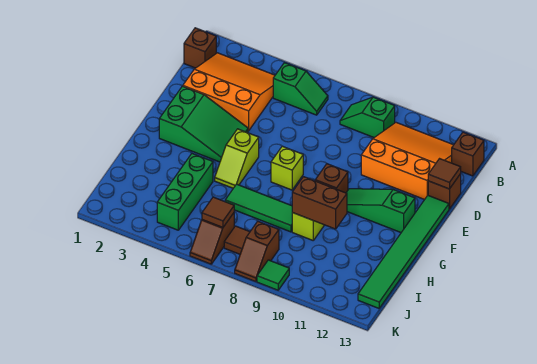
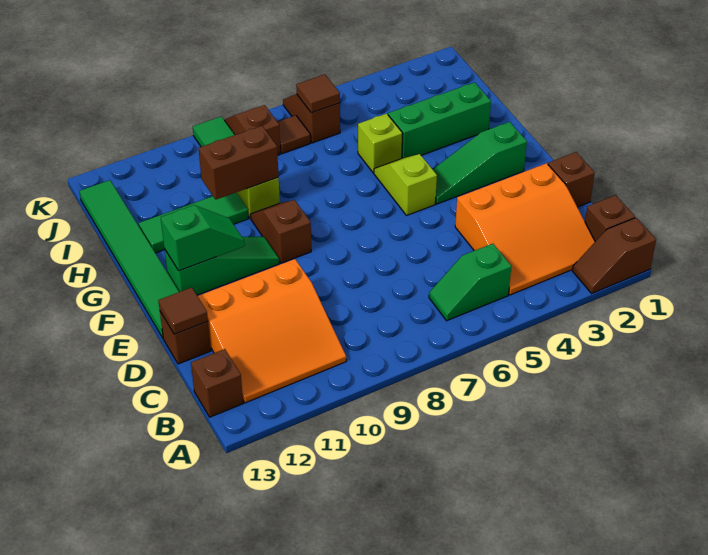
none -> brown 1x2 slope [572,218,656,293]
green 1x2 slope [340,97,395,137] -> green 1x2 slope moved to [161,205,245,271]
none -> brown 1x1 brick [548,152,595,207]
green 2x3 slope [159,86,248,162] -> green 1x3 slope [433,122,527,204]
lime 1x1 brick [271,146,303,190] -> lime 1x1 brick moved to [358,114,402,173]
green 1x3 brick [157,154,213,230] -> green 1x3 brick turned to [388,82,491,158]
green 1x3 tile [225,184,292,232] -> green 1x3 tile moved to [139,193,249,253]

